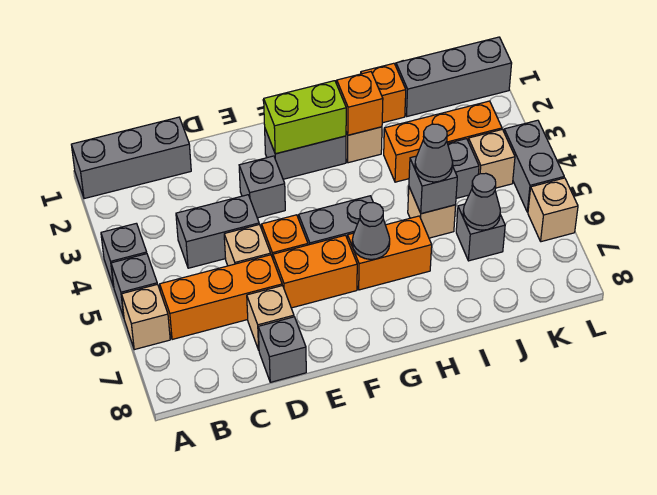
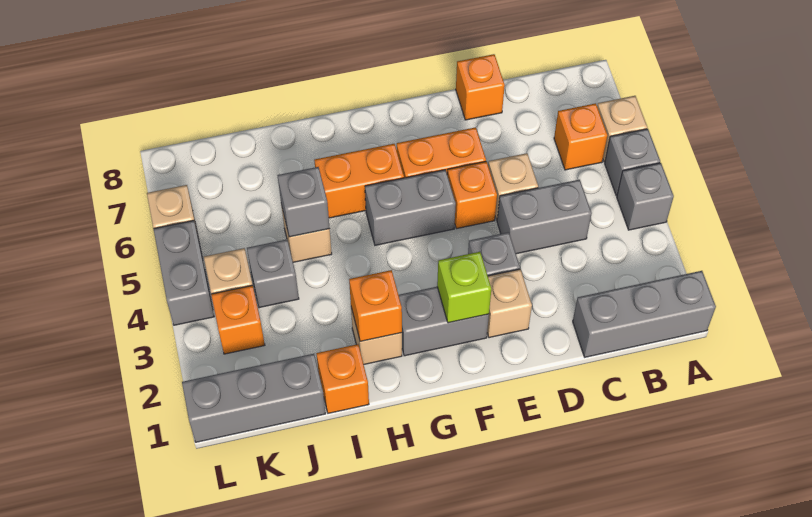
orange 1x3 brick [160,255,282,340] -> orange 1x1 brick [554,103,607,170]
tan 1x1 brick [247,286,294,350] -> tan 1x1 brick moved to [487,269,532,338]
grey 1x1 brick [258,317,306,382] -> orange 1x1 brick [456,54,505,120]
lime 1x2 brick [264,81,346,154] -> lime 1x1 brick [437,252,491,323]
grey 1x1 cone [352,203,390,259] -> none
orange 1x3 brick [384,101,502,182] -> orange 1x1 brick [211,285,265,354]
grey 1x1 cone [415,124,453,182] -> none
grey 1x1 brick [456,204,505,261] -> none
grey 1x1 cone [463,173,500,230] -> none

